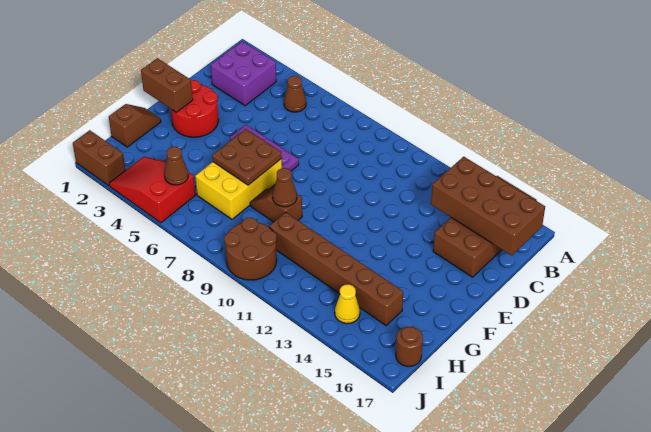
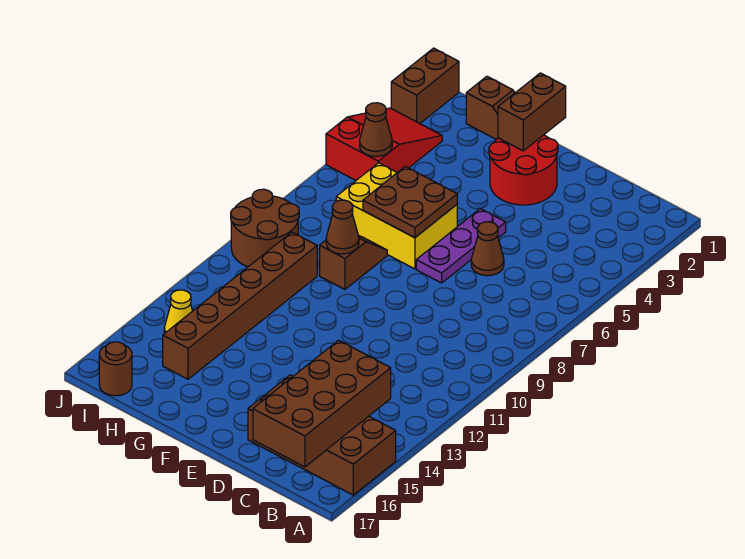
purple 2x2 brick [211,41,276,106] -> none
brown 1x1 cone [284,76,306,112] -> brown 1x1 cone moved to [471,222,504,276]

